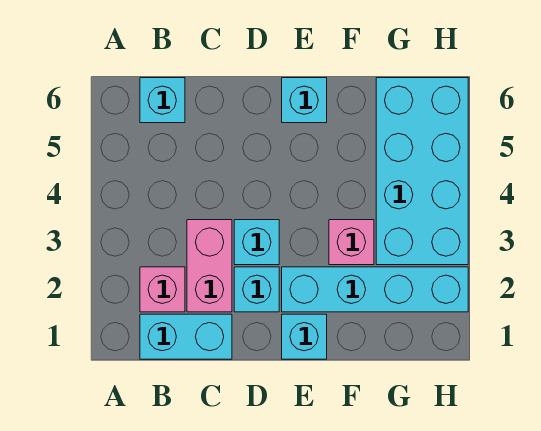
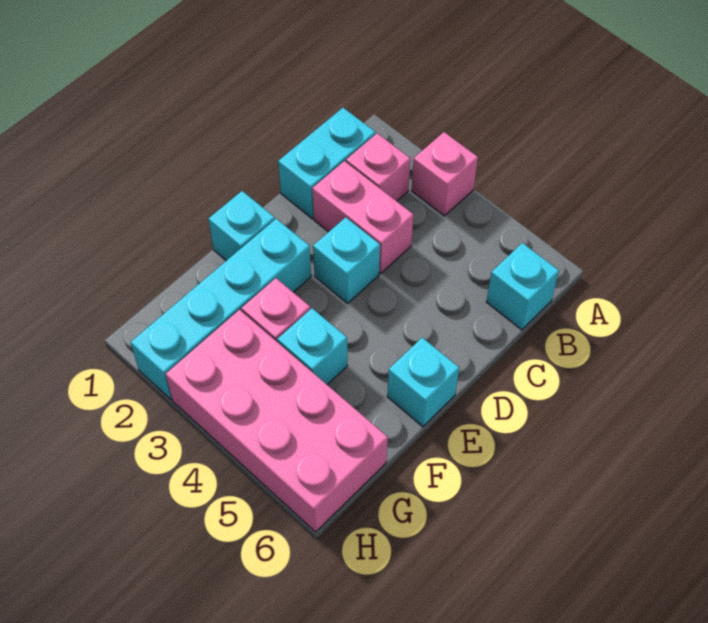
none -> pink 1x1 brick [412,132,478,216]
cyan 1x1 brick [234,267,279,312] -> cyan 1x1 brick moved to [277,308,347,385]
cyan 2x4 brick [376,78,468,265] -> pink 2x4 brick [166,310,388,532]

